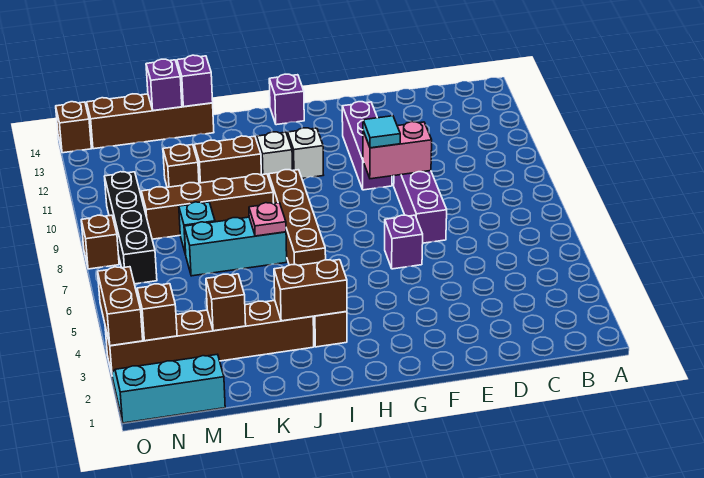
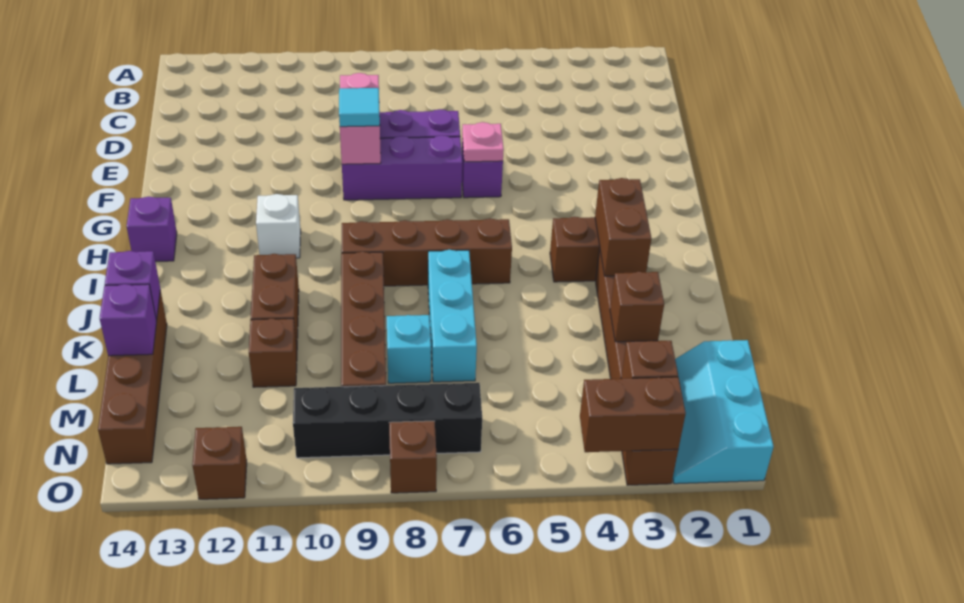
purple 1x3 brick [342,102,392,190] -> purple 1x3 brick moved to [342,135,462,200]
white 1x1 brick [257,132,293,178] -> none
pink 1x1 plate [249,203,286,236] -> pink 1x1 plate moved to [462,122,504,162]
brown 1x1 brick [56,102,91,153] -> brown 1x1 brick moved to [192,427,247,499]

